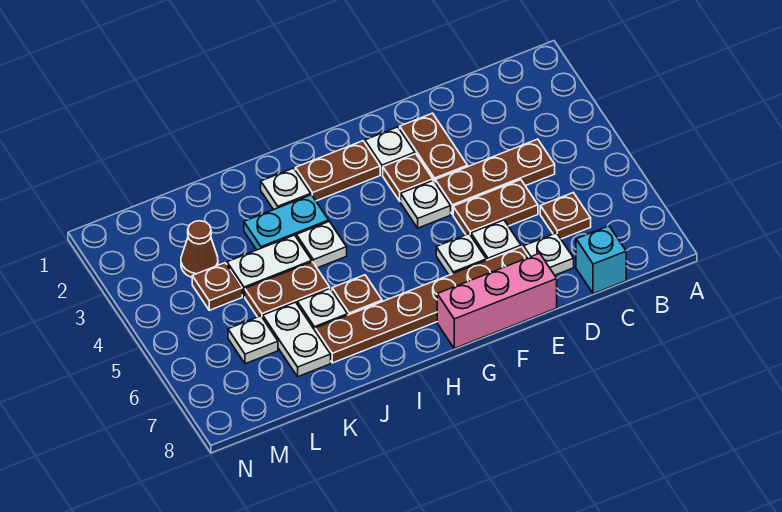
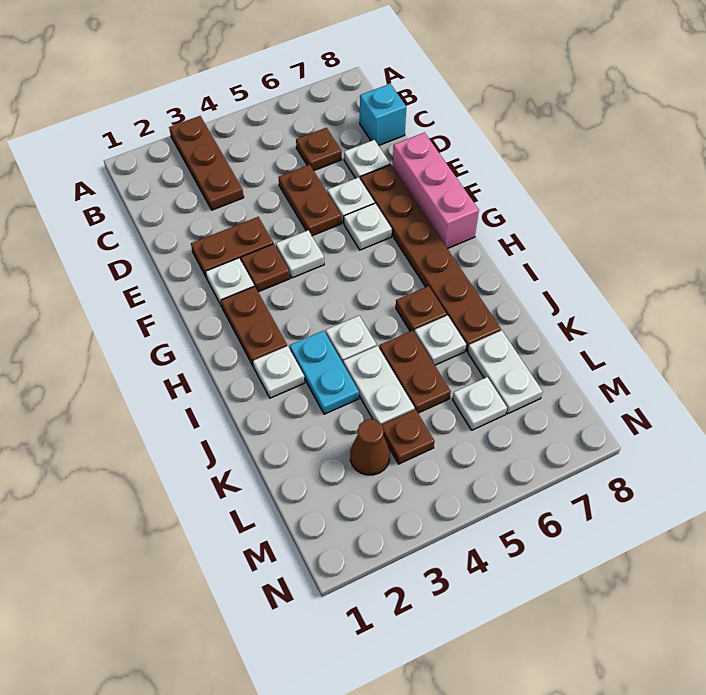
brown 1x3 plate [435,139,555,214] -> brown 1x3 plate moved to [169,116,244,210]
white 1x2 plate [263,302,331,377] -> white 1x2 plate turned to [468,330,543,414]

